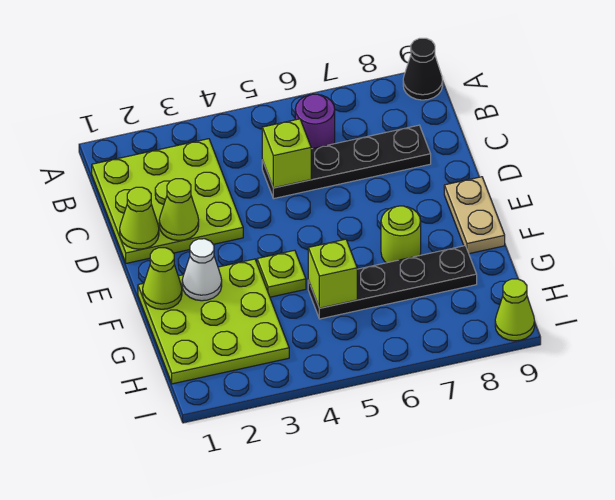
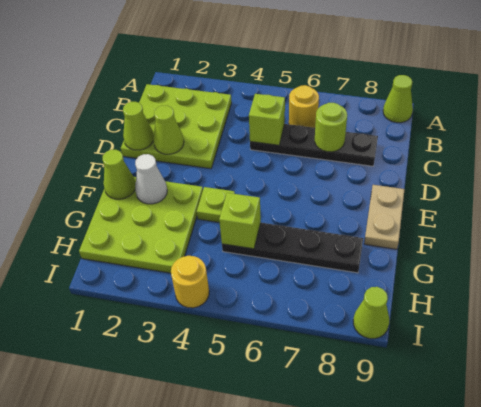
black 1x1 cone [403,38,443,100] -> lime 1x1 cone [383,75,413,123]
purple 1x1 round brick [295,94,335,149] -> yellow 1x1 round brick [289,85,319,128]
lime 1x1 round brick [381,206,421,263] -> lime 1x1 round brick moved to [315,103,347,152]
none -> yellow 1x1 round brick [171,256,209,308]

